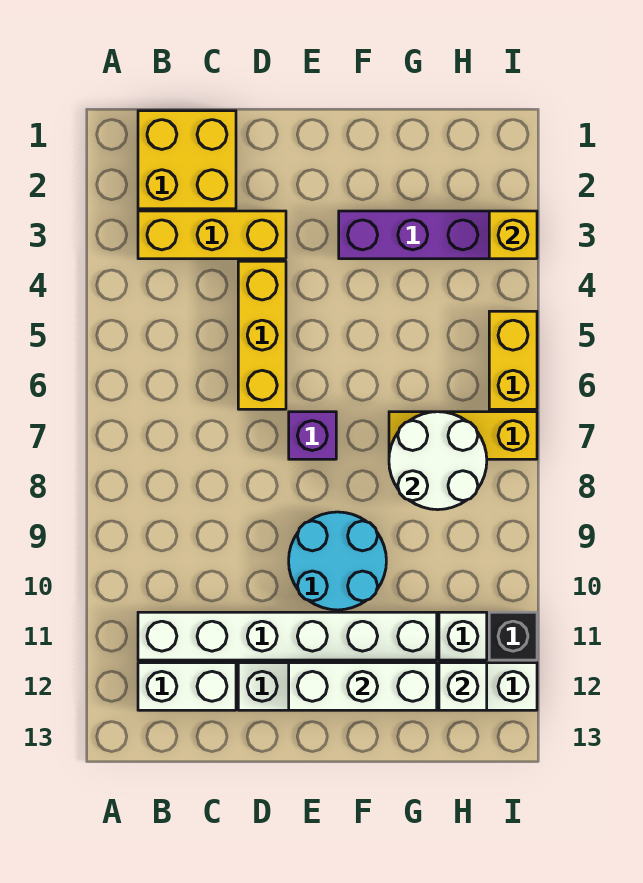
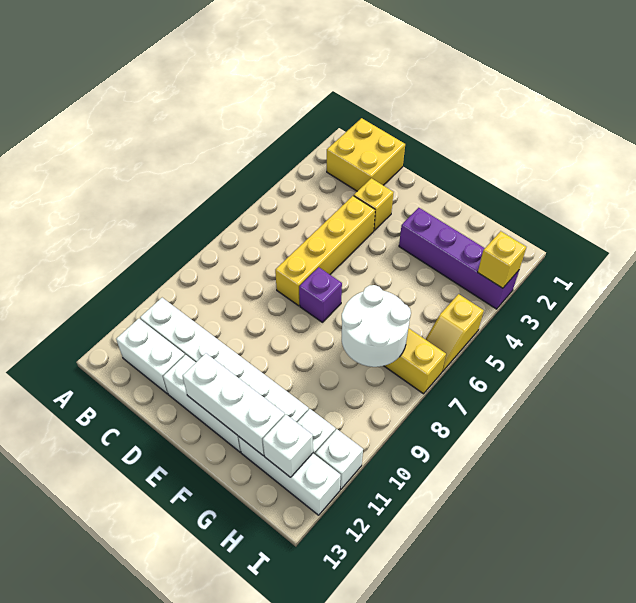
yellow 1x3 brick [138,211,286,259] -> yellow 1x1 brick [354,178,394,230]
yellow 1x3 brick [238,261,286,409] -> yellow 1x4 brick [275,196,375,306]
cyan 2x2 round brick [289,512,386,610] -> none
yellow 1x2 brick [489,311,537,409] -> yellow 1x2 slope [426,294,484,372]
black 1x1 brick [489,612,537,660] -> white 1x1 brick [315,429,363,489]

